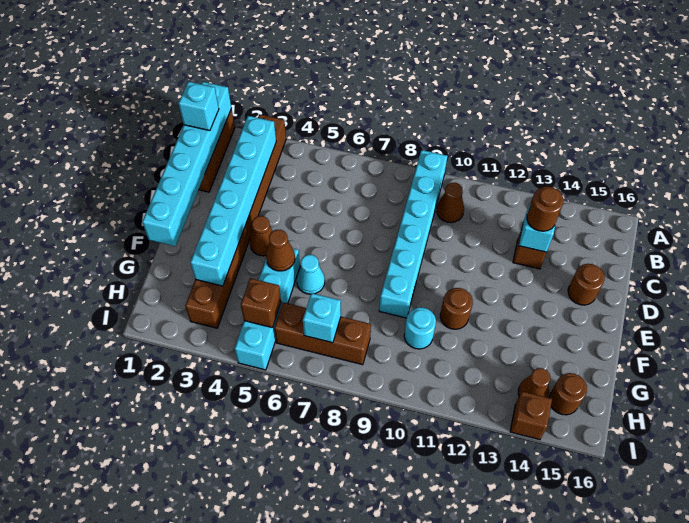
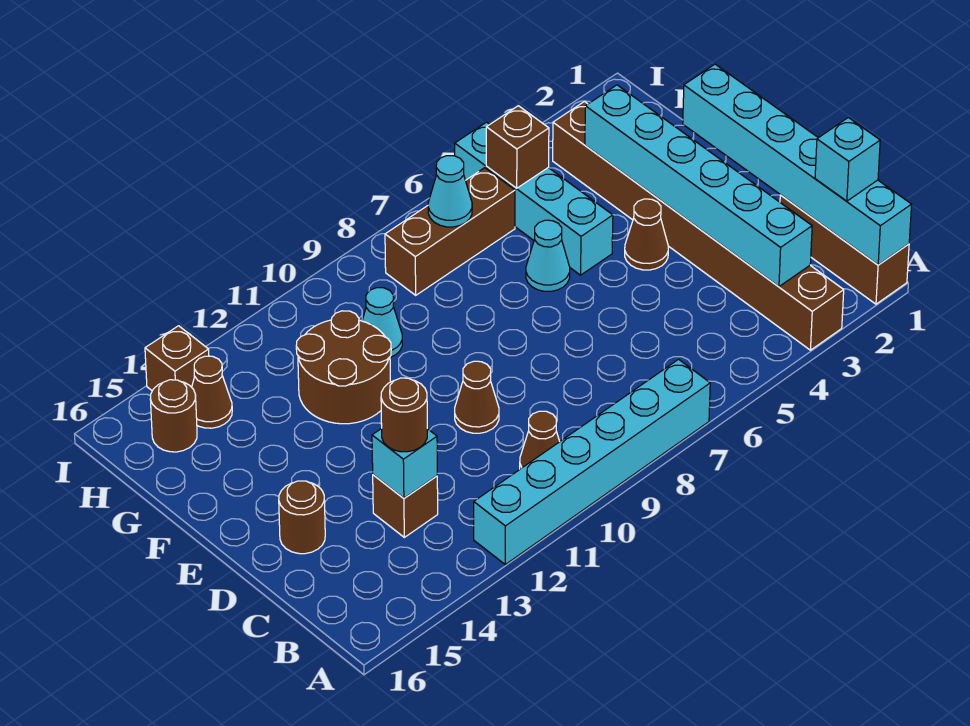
cyan 1x6 brick [379,150,447,318] -> cyan 1x6 brick turned to [474,359,710,564]
brown 1x1 cone [266,230,295,271] -> brown 1x1 cone moved to [455,361,499,433]
brown 1x1 round brick [440,288,473,329] -> brown 2x2 round brick [296,311,391,424]
cyan 1x1 round brick [404,307,436,349] -> cyan 1x1 cone [362,288,402,357]
cyan 1x1 brick [303,293,341,343] -> cyan 1x1 cone [428,156,472,227]

